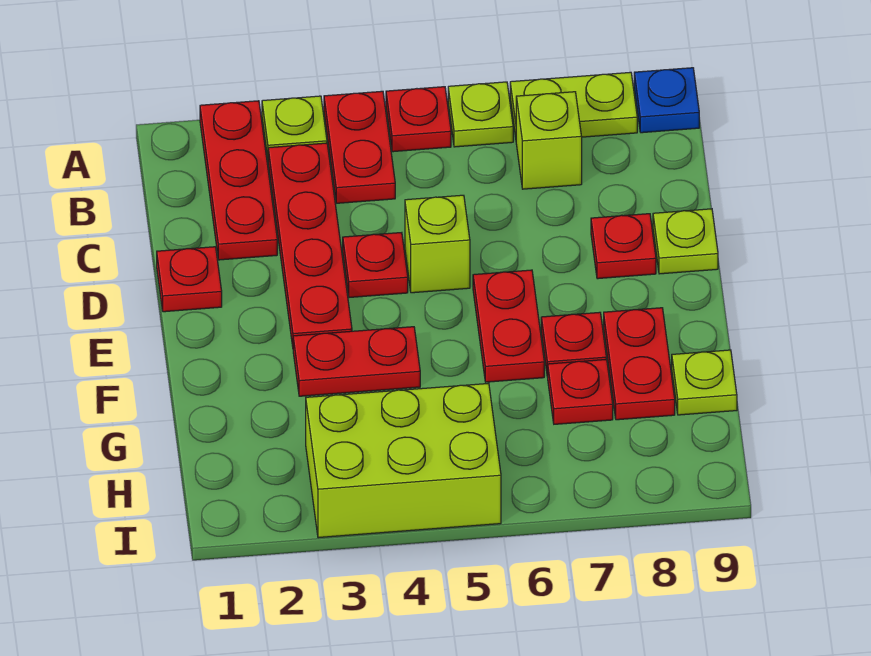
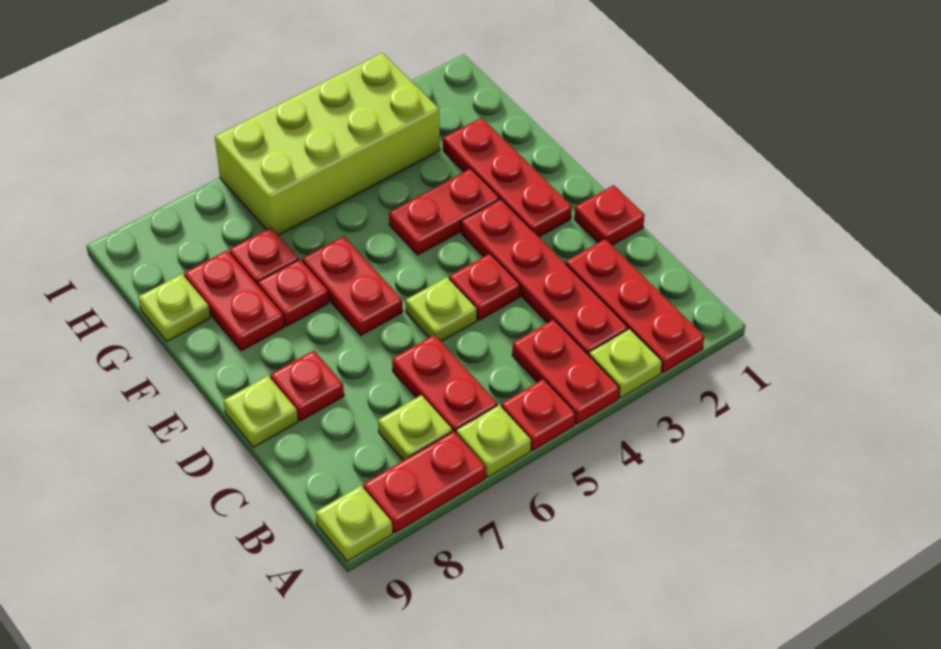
lime 1x2 plate [510,72,637,137] -> red 1x2 plate [363,431,486,533]
blue 1x1 plate [634,68,699,133] -> lime 1x1 plate [316,486,393,561]
none -> red 1x2 plate [392,335,498,433]
lime 1x1 brick [516,92,582,189] -> lime 1x1 plate [378,395,452,460]
lime 1x1 brick [405,195,470,293] -> lime 1x1 plate [406,277,477,341]
none -> red 1x3 plate [443,118,572,237]
lime 2x3 brick [306,383,501,538] -> lime 2x4 brick [215,53,440,235]

